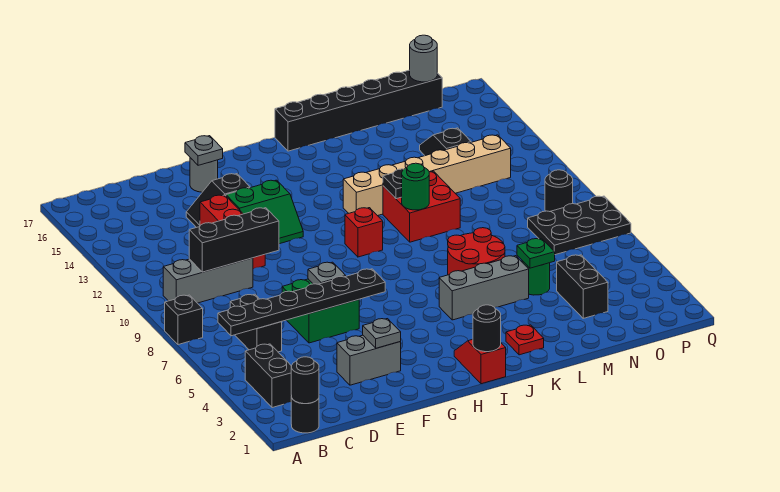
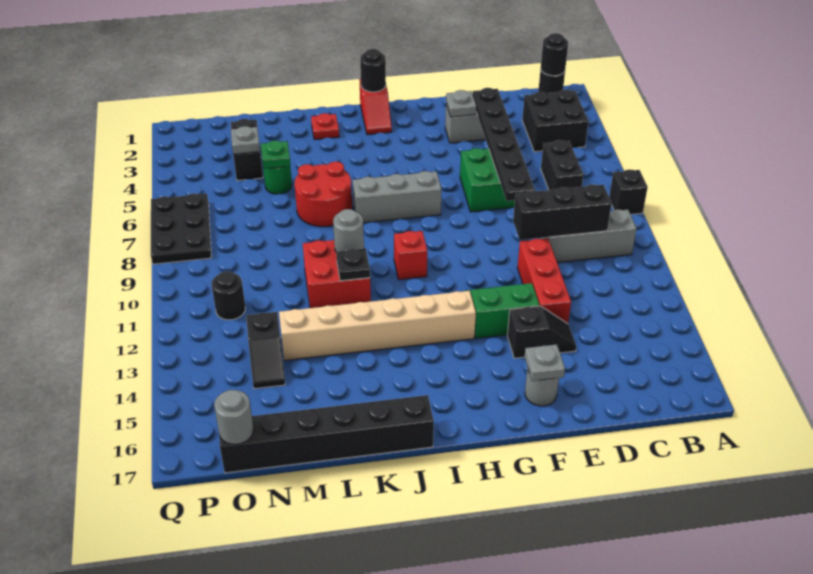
black 1x2 brick [245,344,292,408] -> black 2x2 brick [522,90,589,152]
black 1x6 plate [218,269,385,336] -> black 1x6 plate turned to [472,88,535,201]
grey 1x1 plate [308,262,346,284] -> grey 1x1 plate moved to [231,126,260,154]
grey 1x3 brick [439,256,529,320] -> grey 1x3 brick moved to [353,171,442,223]
tan 1x6 brick [343,135,511,216] -> tan 1x6 brick moved to [279,291,476,360]
green 1x1 round brick [402,163,429,210] -> grey 1x1 round brick [333,209,364,251]
black 2x3 plate [528,196,631,255] -> black 2x3 plate turned to [151,193,211,264]
black 1x1 round brick [545,170,573,212] -> black 1x1 round brick moved to [211,271,245,320]

